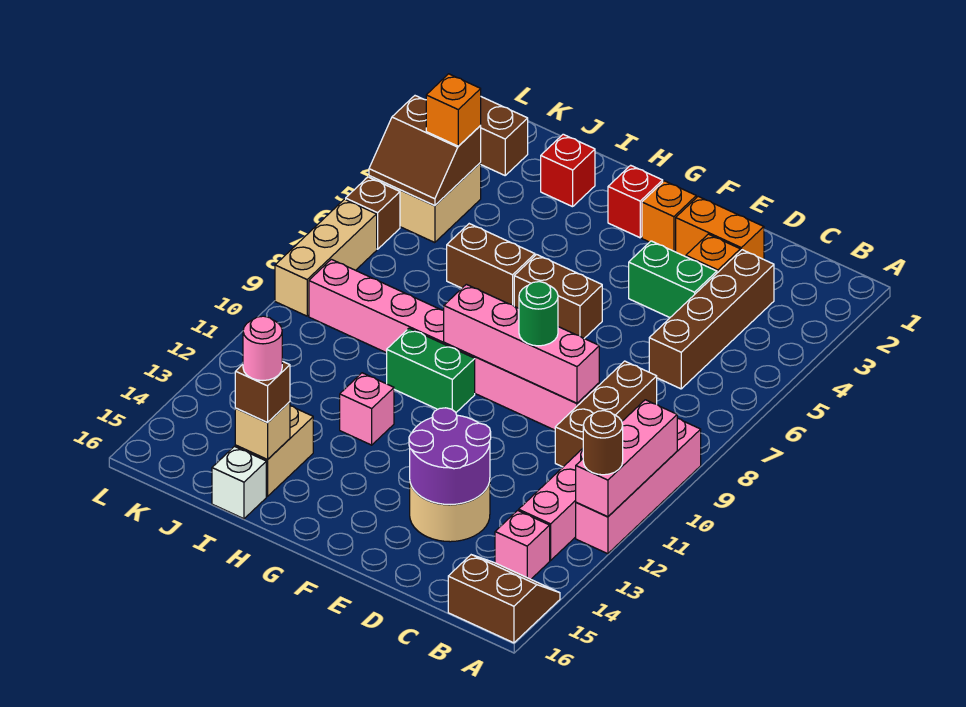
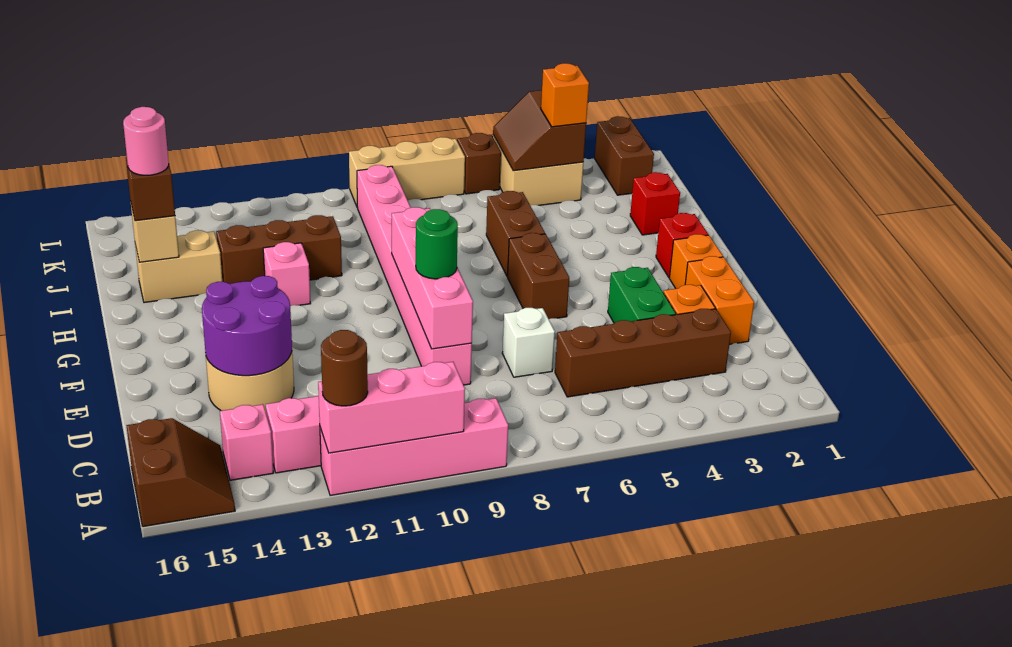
brown 1x3 brick [555,361,657,467] -> brown 1x3 brick moved to [216,215,342,284]
green 1x2 brick [387,328,475,412] -> none
white 1x1 brick [212,446,266,519] -> white 1x1 brick moved to [502,308,555,377]

